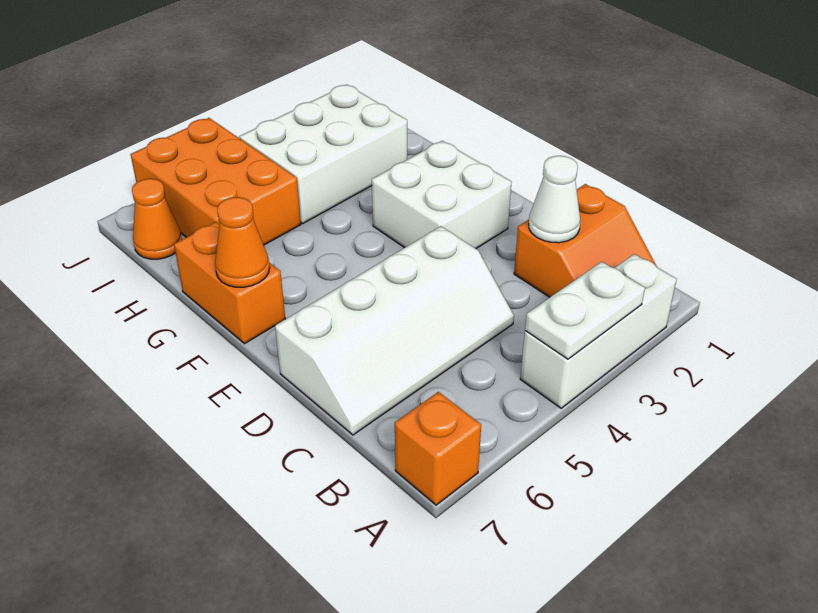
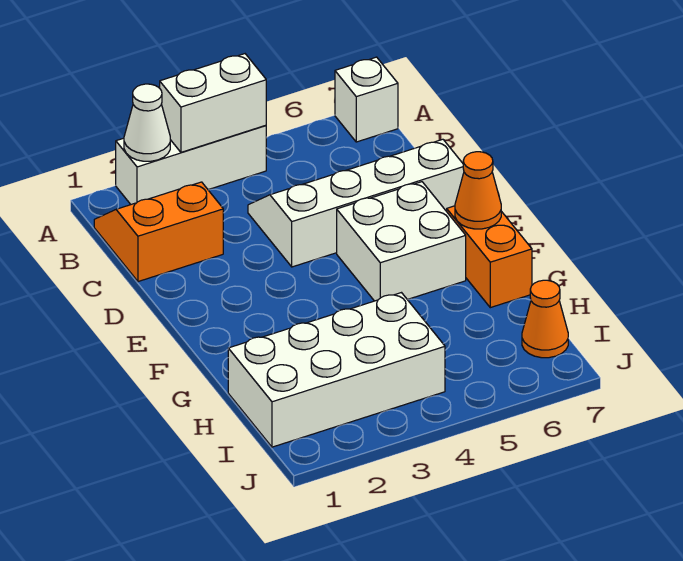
white 1x2 plate [525,262,645,359] -> white 1x2 brick [160,54,266,152]
orange 1x1 brick [395,392,481,505] -> white 1x1 brick [335,57,398,142]
white 1x1 cone [529,156,580,243] -> white 1x1 cone moved to [124,84,170,161]
white 2x2 brick [372,141,511,249] -> white 2x2 brick moved to [337,182,466,301]
white 2x3 brick [239,85,407,223] -> white 2x4 brick [228,293,445,447]
orange 2x3 brick [131,118,301,245] -> none

